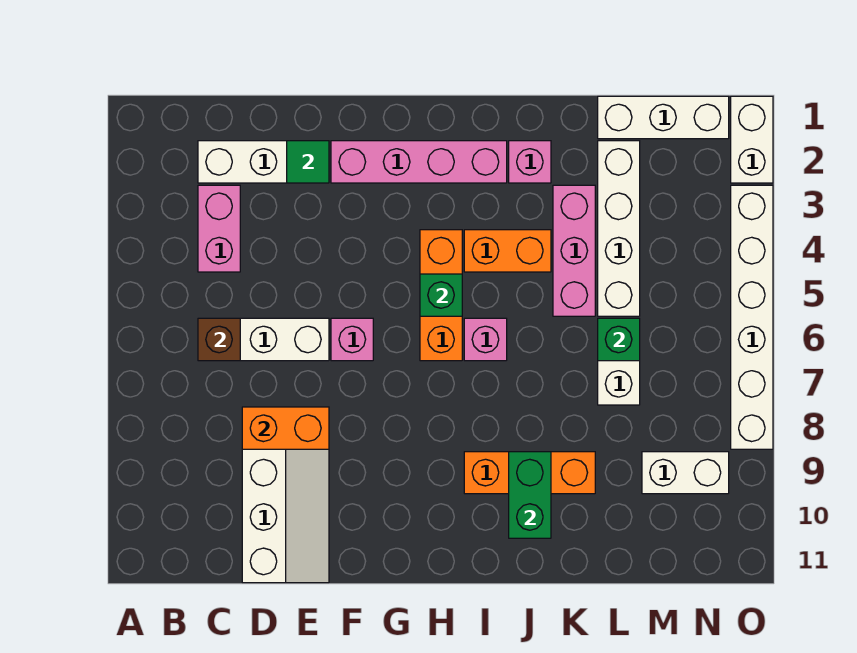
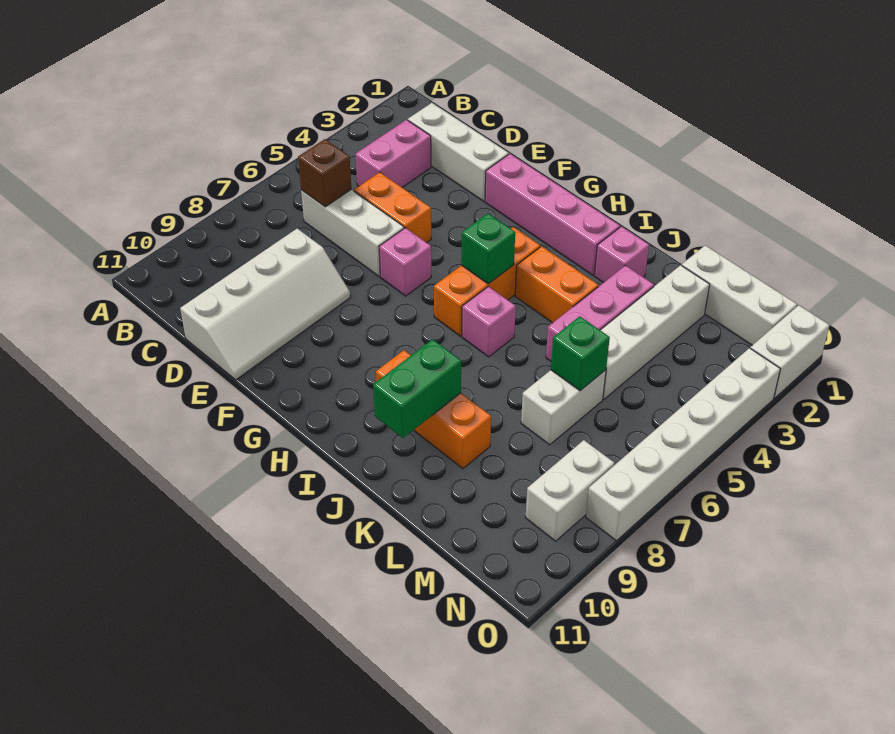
orange 1x2 brick [242,407,329,449] -> orange 1x2 brick moved to [354,172,431,243]
green 1x1 tile [287,141,329,183] -> none
white 1x2 brick [642,452,729,494] -> white 1x2 brick turned to [525,440,614,541]

